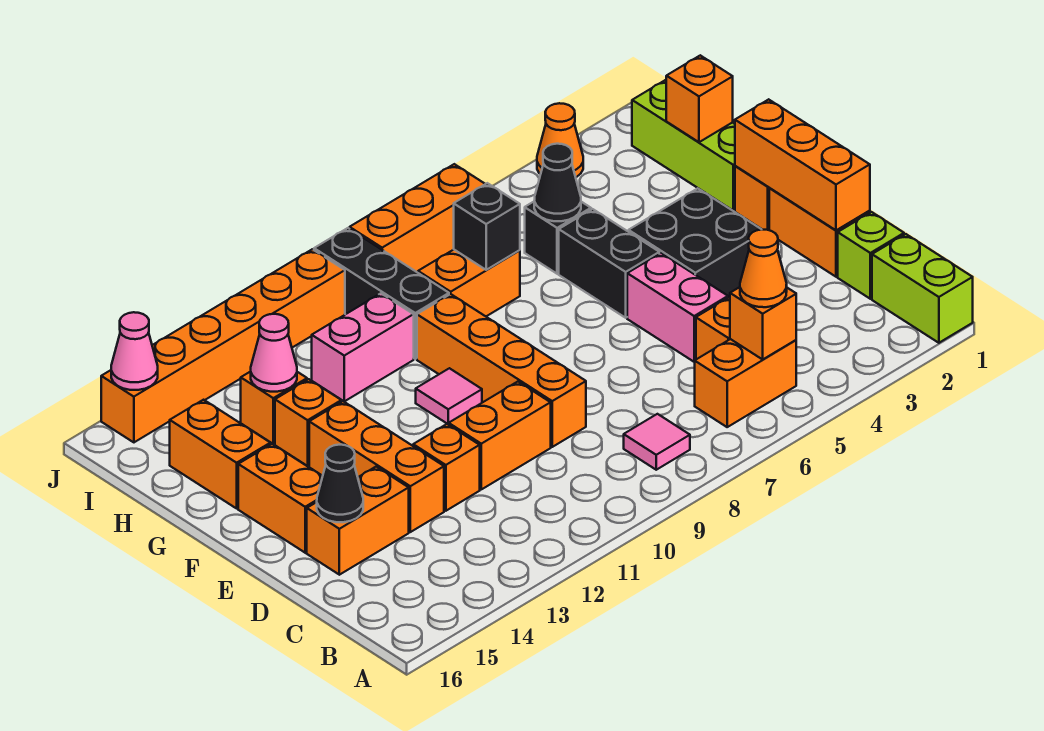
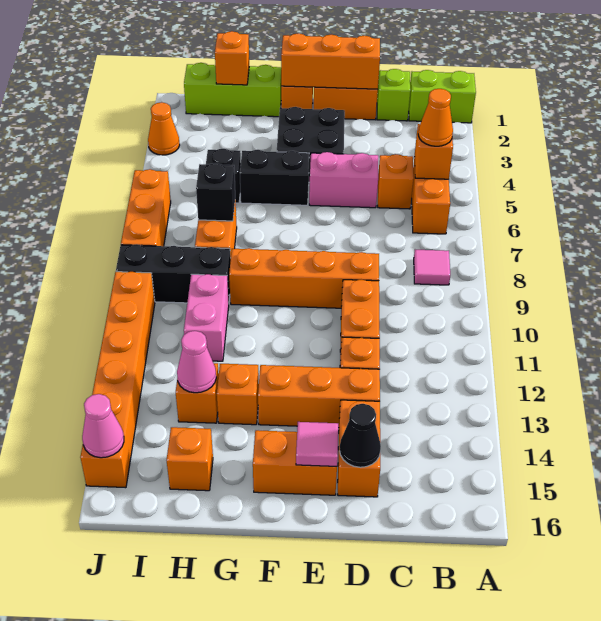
pink 1x1 tile [416,368,482,424] -> pink 1x1 tile moved to [296,422,338,466]
orange 1x2 brick [170,400,270,508] -> orange 1x1 brick [167,427,213,491]
black 1x1 cone [534,144,581,221] -> none

